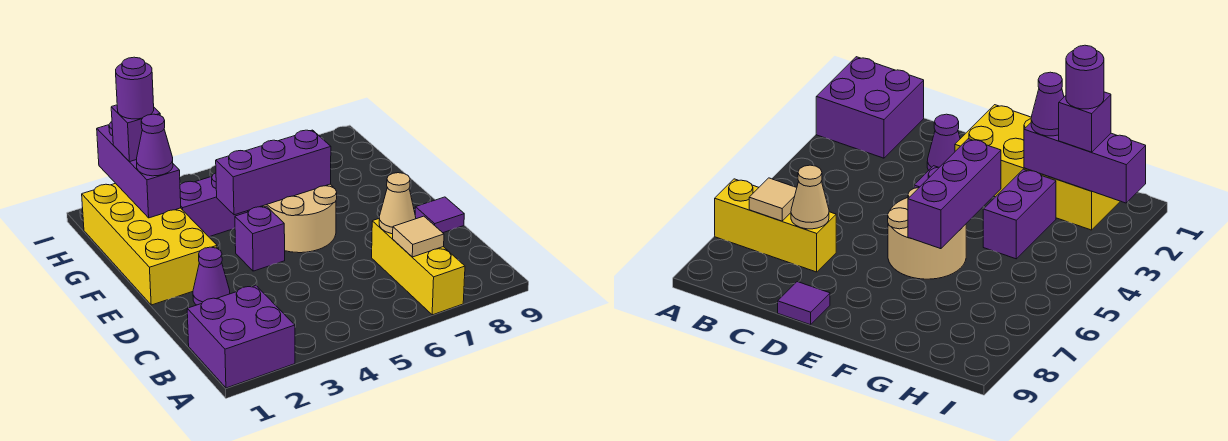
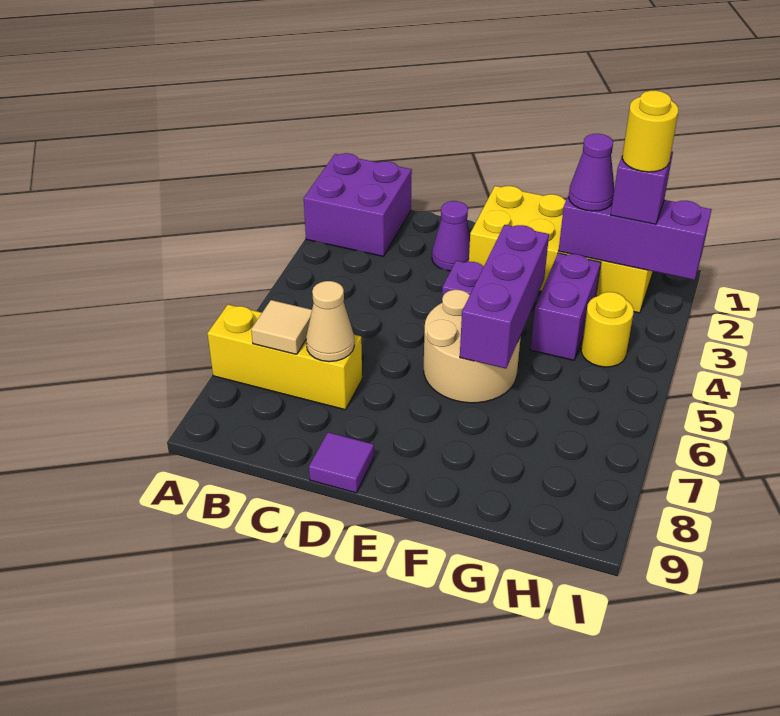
purple 1x1 round brick [116,57,154,119] -> yellow 1x1 round brick [622,91,678,172]
none -> yellow 1x1 round brick [581,292,634,367]

